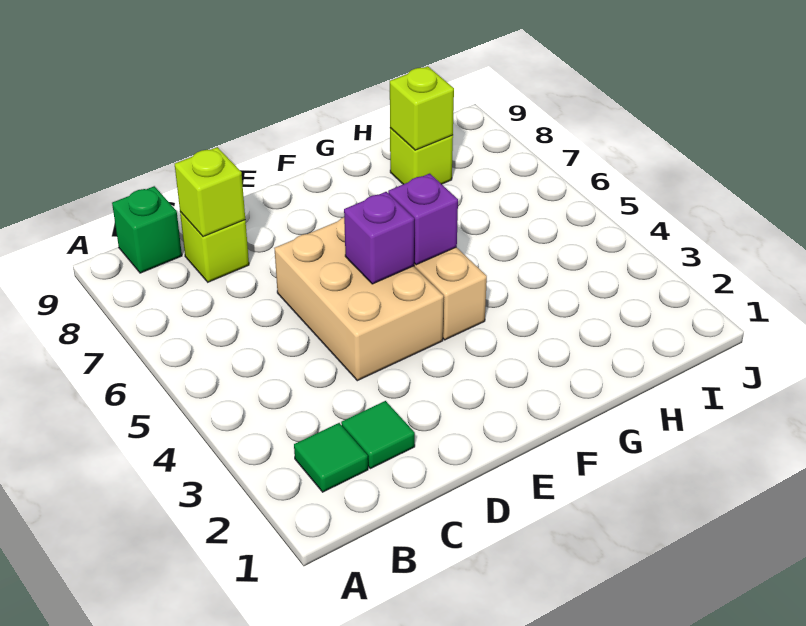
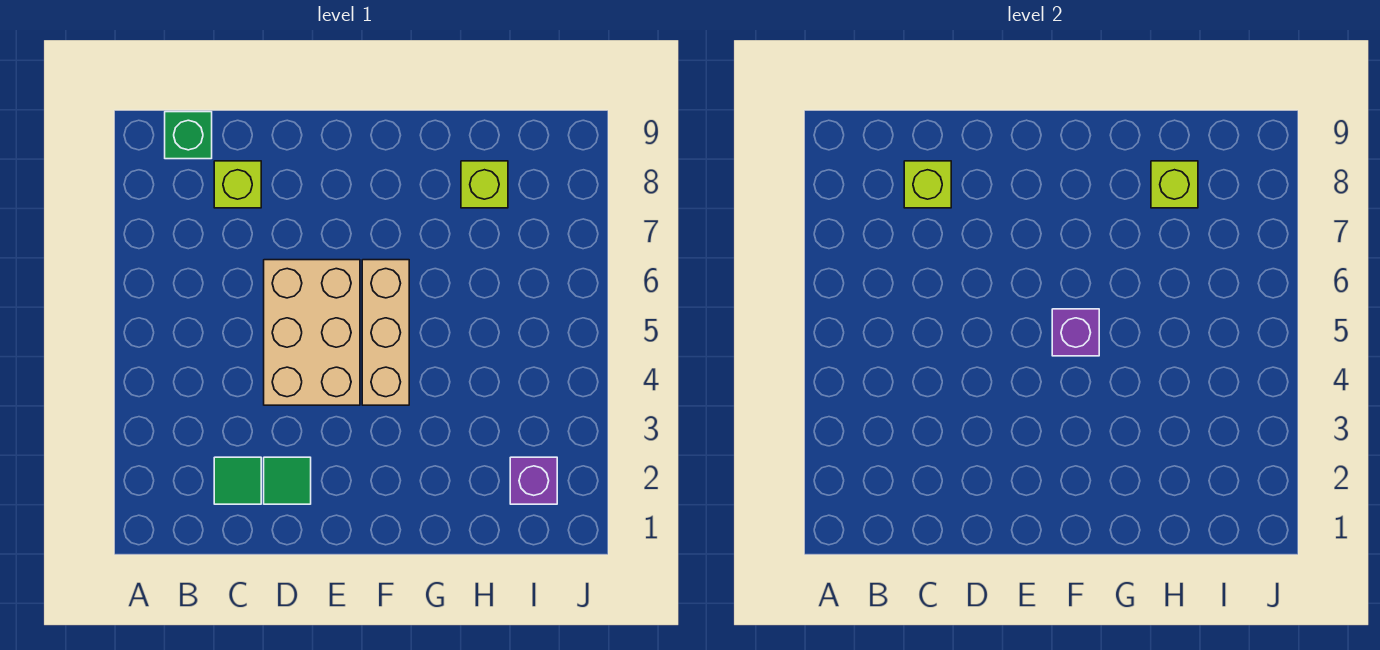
green 1x1 tile [294,423,368,492] -> green 1x1 tile moved to [264,457,311,504]
purple 1x1 brick [344,192,414,284] -> purple 1x1 brick moved to [510,457,557,504]

